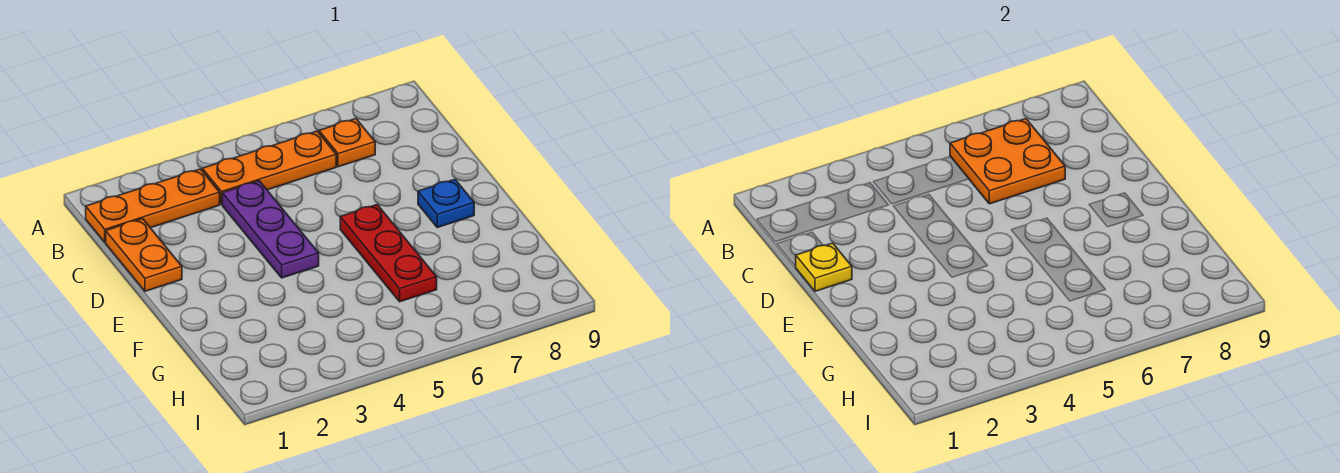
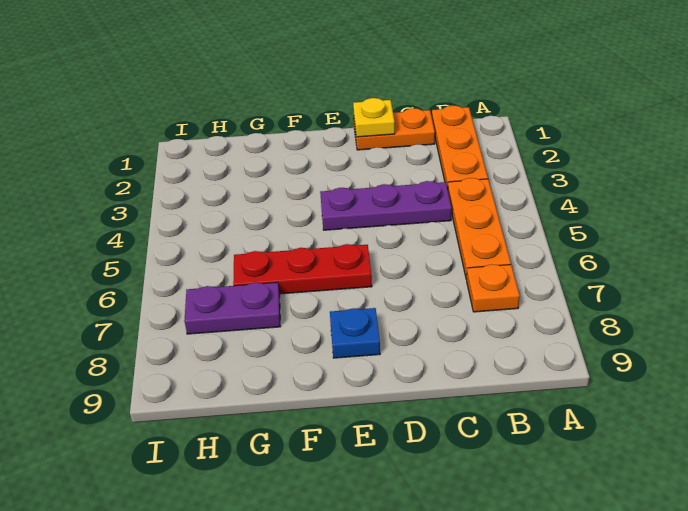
orange 2x2 plate [950,119,1065,204] -> none
none -> purple 1x2 plate [184,282,280,334]

